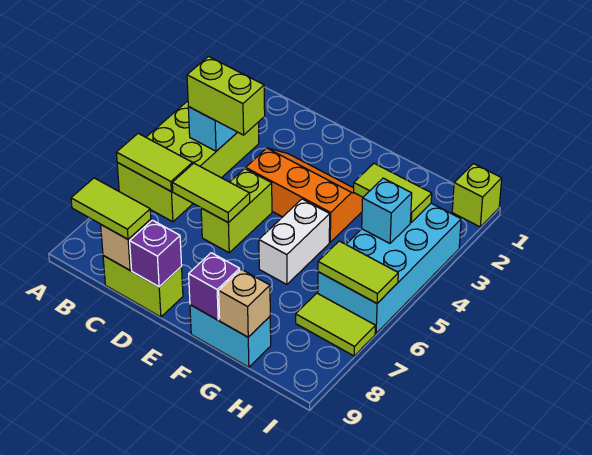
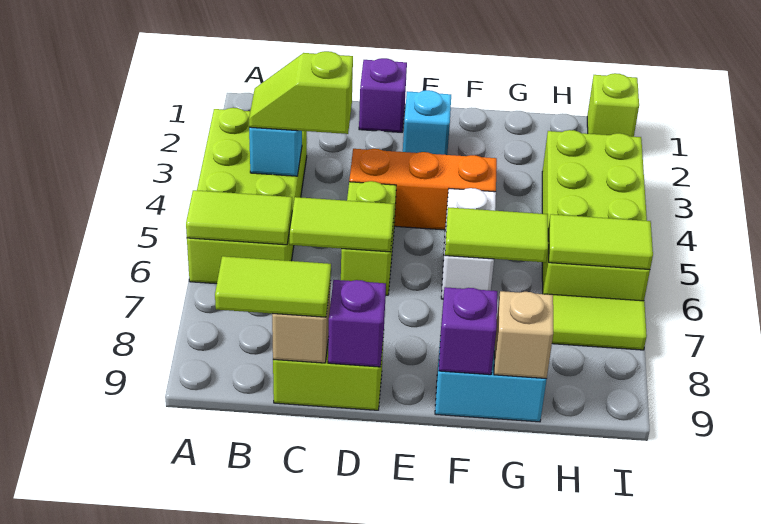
lime 1x2 brick [187,57,265,135] -> lime 1x2 slope [249,51,353,134]
none -> purple 1x1 brick [359,58,407,132]
lime 1x2 tile [354,163,432,222] -> lime 1x2 tile moved to [445,207,548,262]
cyan 2x4 brick [318,203,461,333] -> lime 2x4 brick [542,130,650,301]
cyan 1x1 brick [362,178,412,243] -> cyan 1x1 brick moved to [403,90,451,155]

